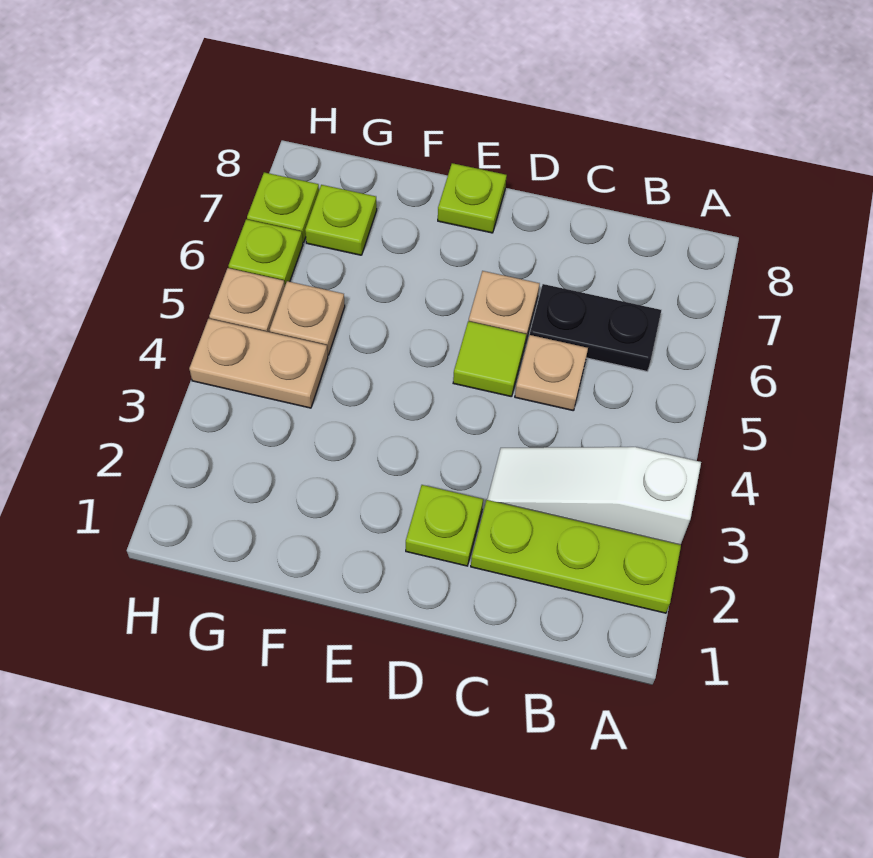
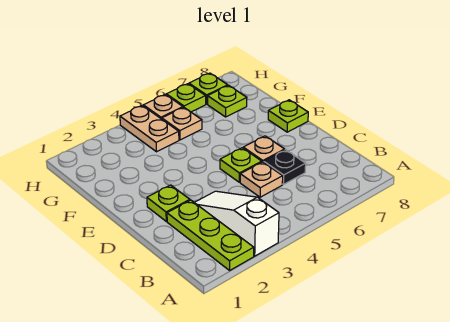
black 1x2 plate [530,284,661,371] -> black 1x1 plate [264,150,306,184]
lime 1x1 tile [453,321,526,397] -> lime 1x1 plate [220,148,262,182]

